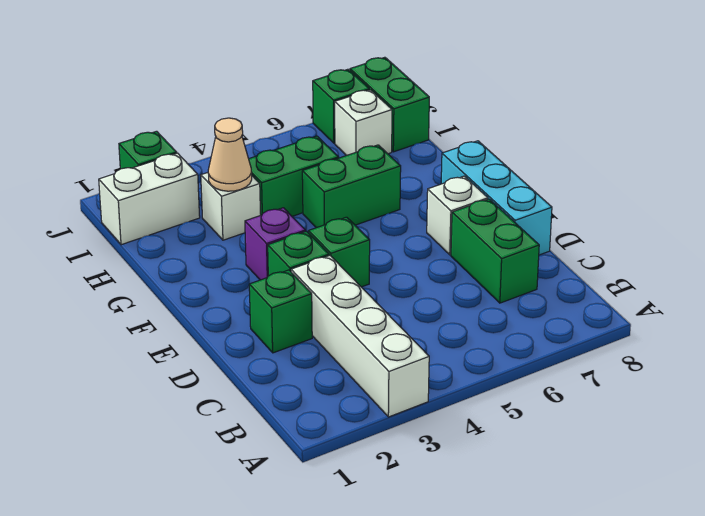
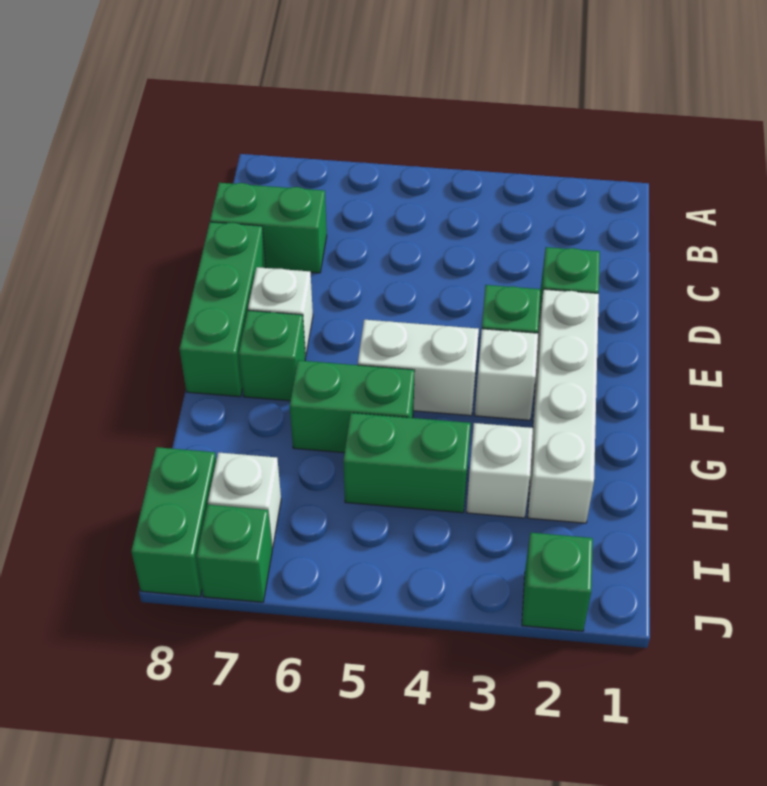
white 1x4 brick [291,256,429,417] -> white 1x4 brick moved to [528,289,599,523]
green 1x2 brick [451,199,539,303] -> green 1x2 brick turned to [210,183,327,273]
cyan 1x3 brick [441,141,552,255] -> green 1x3 brick [179,222,266,397]
green 1x1 brick [308,217,370,287] -> green 1x1 brick moved to [239,310,306,401]
purple 1x1 brick [245,208,305,280] -> white 1x1 brick [475,329,538,420]
tan 1x1 cone [208,118,252,191] -> none
white 1x2 brick [99,153,200,245] -> white 1x2 brick moved to [358,320,479,416]

